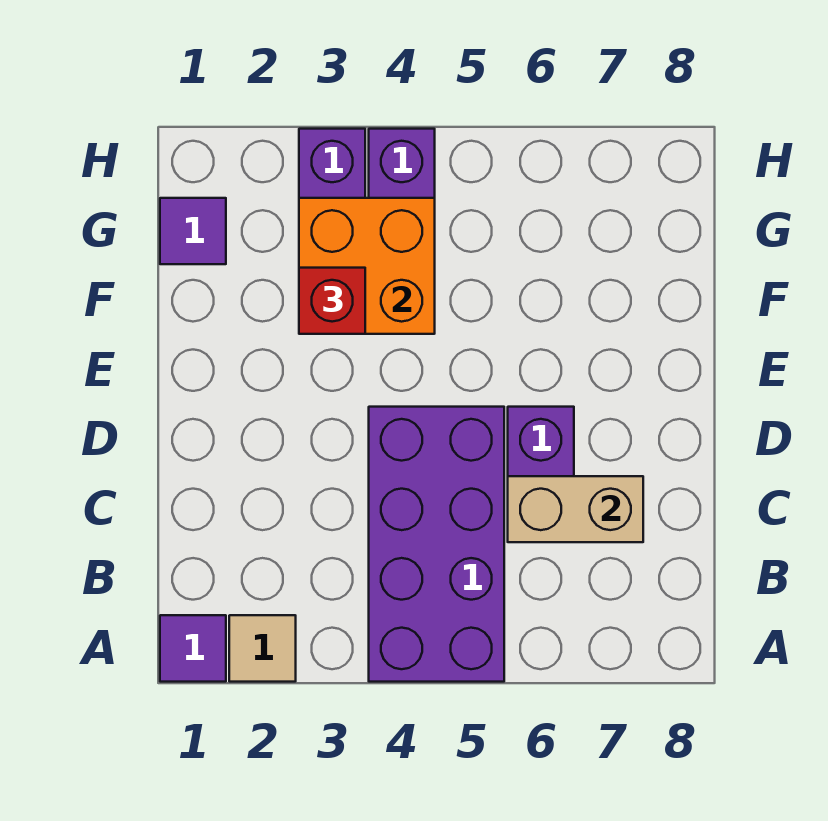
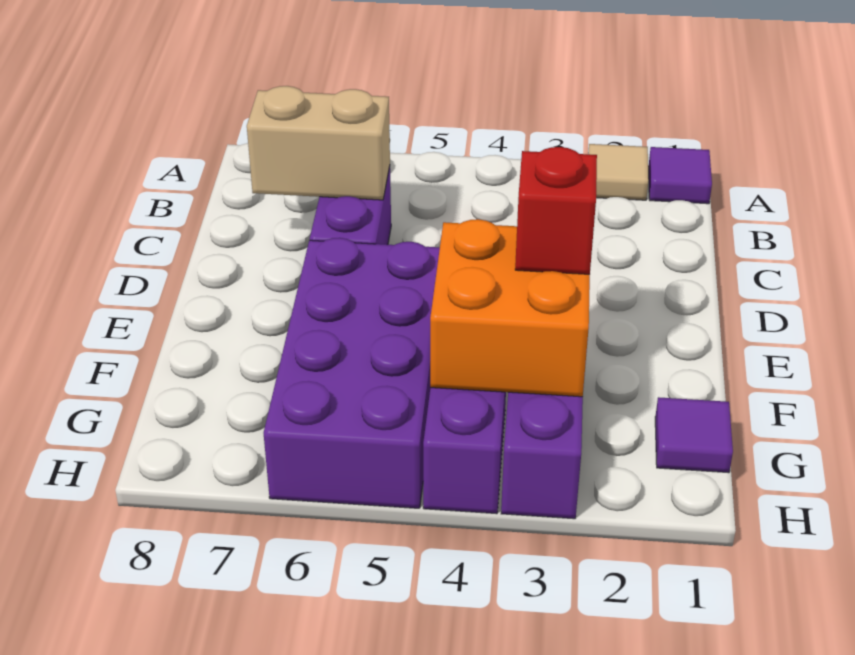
purple 2x4 brick [369,407,504,682] -> purple 2x4 brick moved to [264,238,440,508]

